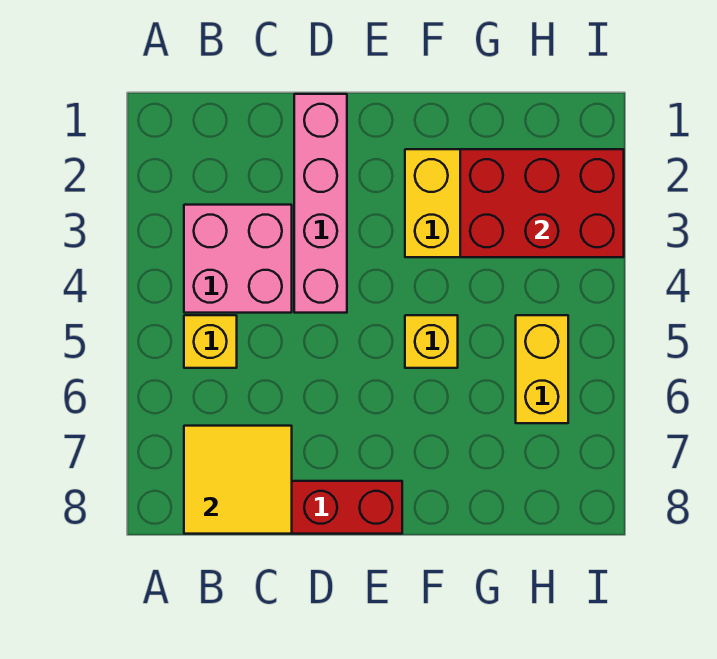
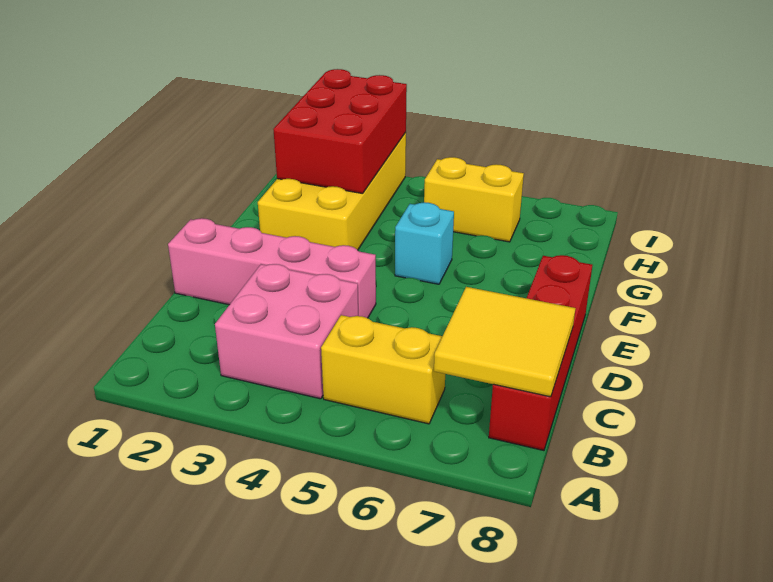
yellow 1x1 brick [184,315,237,368] -> yellow 1x2 brick [321,315,445,424]
yellow 1x1 brick [405,315,458,368] -> cyan 1x1 brick [395,202,454,284]

